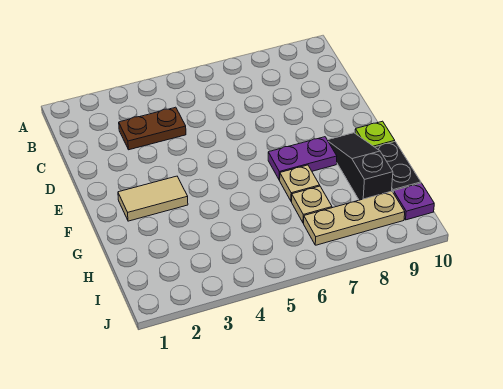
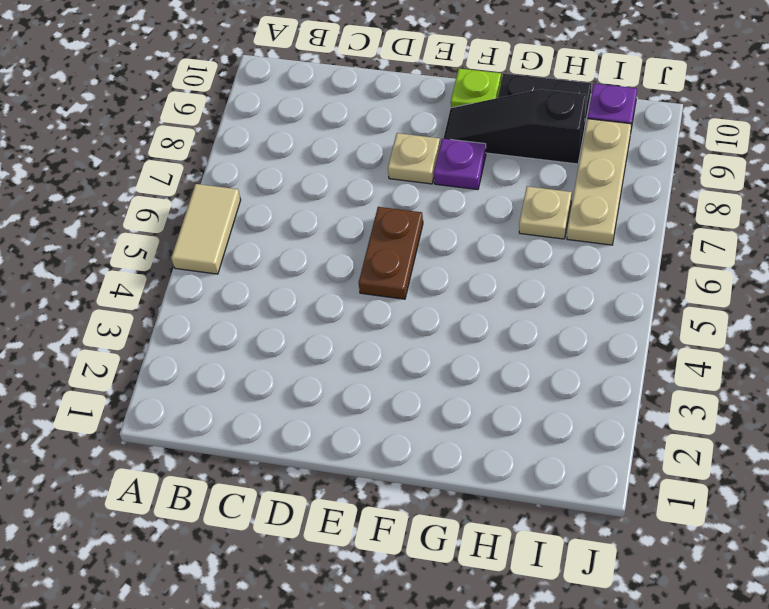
brown 1x2 plate [119,107,186,150] -> brown 1x2 plate moved to [359,207,423,299]
tan 1x2 tile [118,176,188,221] -> tan 1x2 tile moved to [171,184,241,274]
purple 1x2 plate [268,137,337,180] -> purple 1x1 plate [434,139,486,190]
tan 1x1 plate [280,165,320,201] -> tan 1x1 plate moved to [388,133,440,184]

